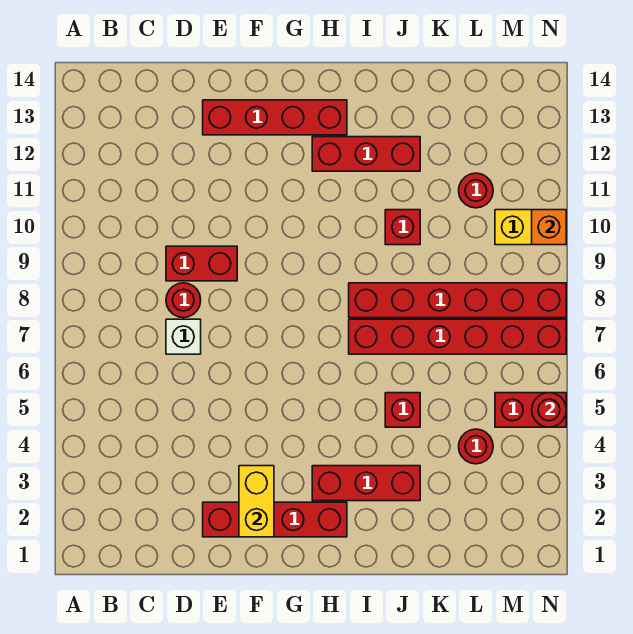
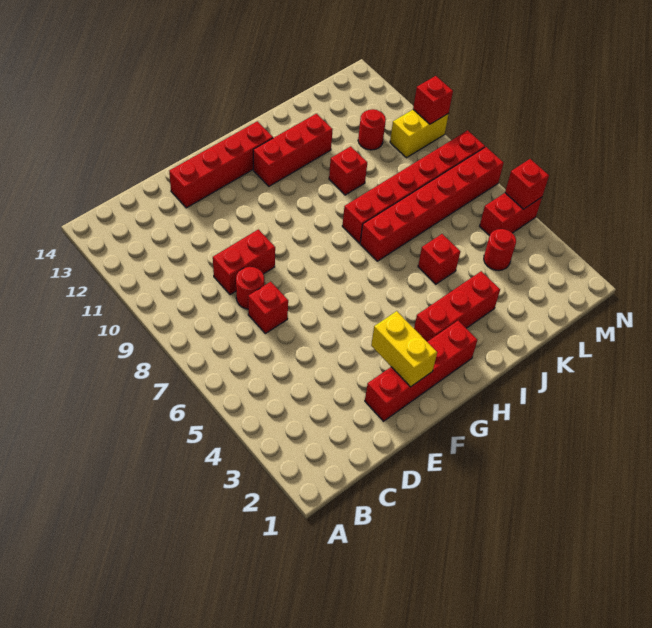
white 1x1 brick [166,319,201,354] -> red 1x1 brick [248,282,288,334]
red 1x1 round brick [532,393,566,427] -> red 1x1 brick [505,159,549,209]
orange 1x1 brick [532,210,566,245] -> red 1x1 brick [413,76,453,124]

